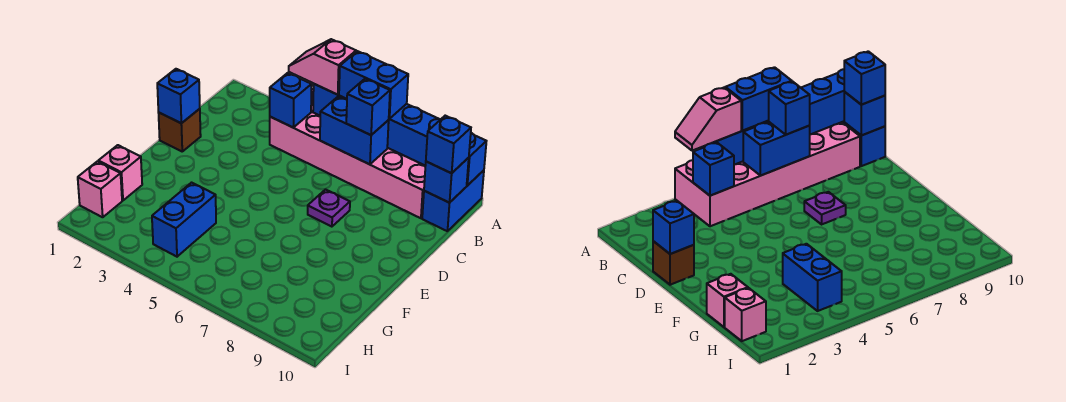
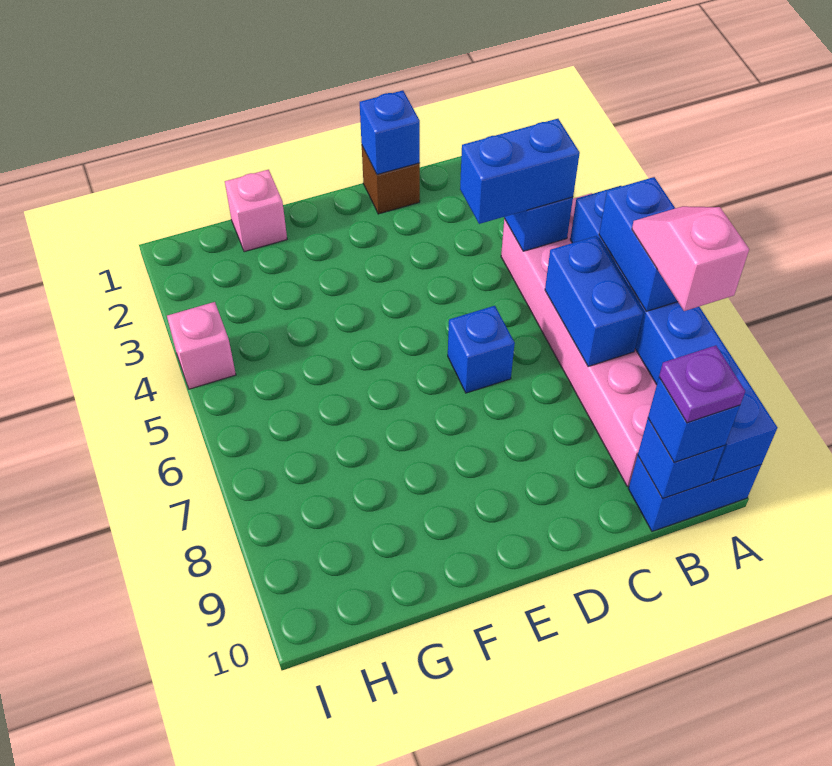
pink 1x2 slope [289,39,356,95] -> pink 1x2 slope moved to [632,206,749,311]
blue 1x1 brick [346,79,390,135] -> blue 1x1 brick moved to [448,306,515,393]
purple 1x1 plate [308,190,350,227] -> purple 1x1 plate moved to [659,346,745,423]
blue 1x2 brick [152,183,216,257] -> blue 1x2 brick moved to [460,119,580,224]
pink 1x1 brick [78,161,122,217] -> pink 1x1 brick moved to [167,302,236,389]

